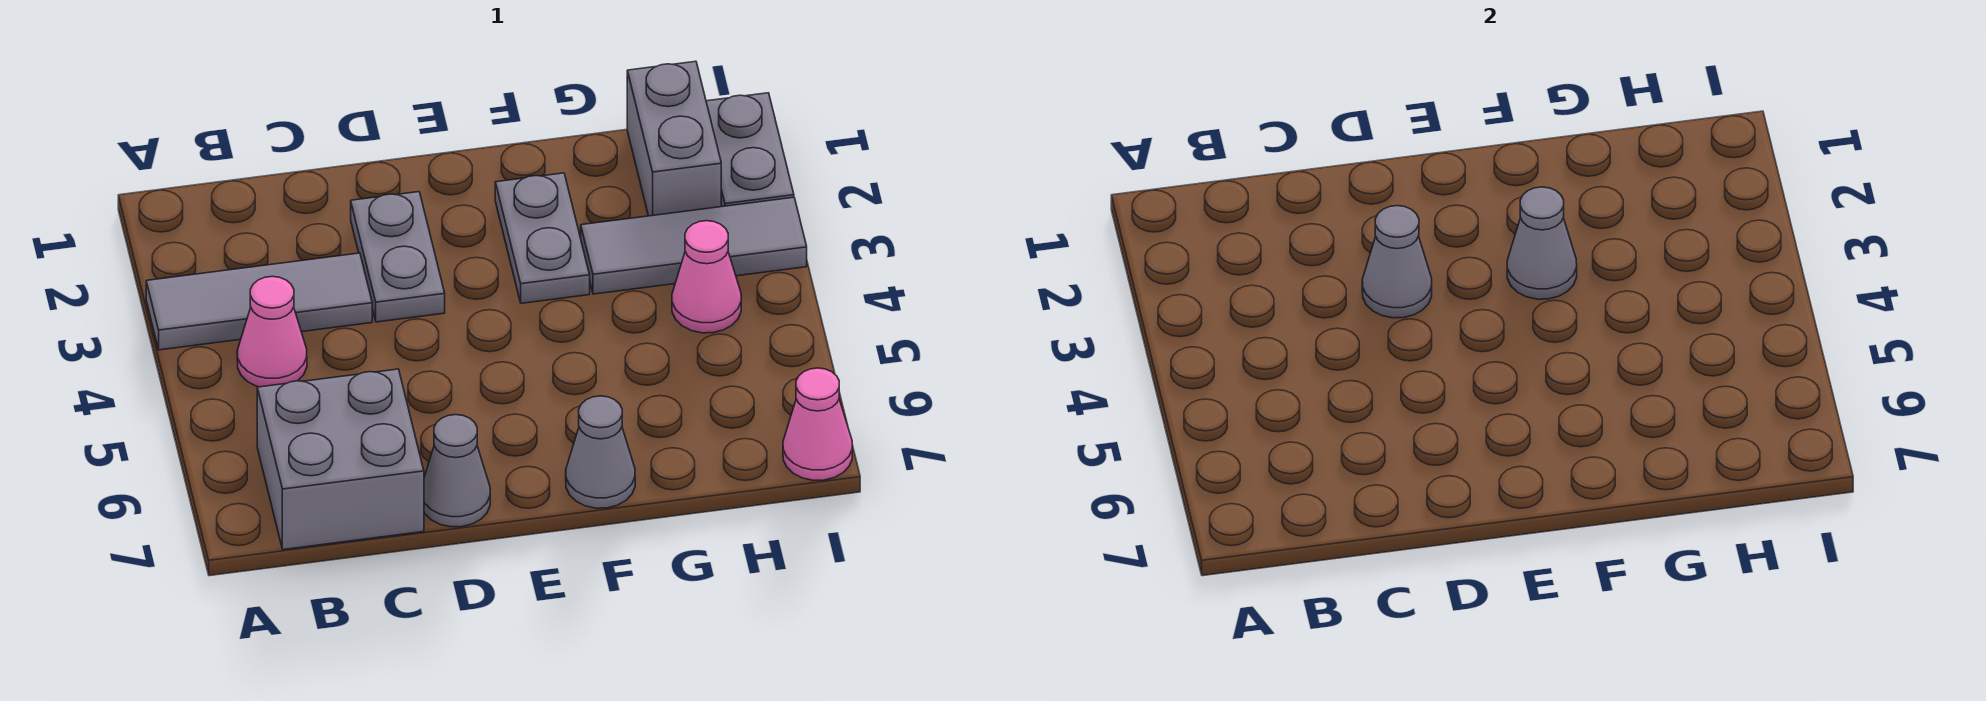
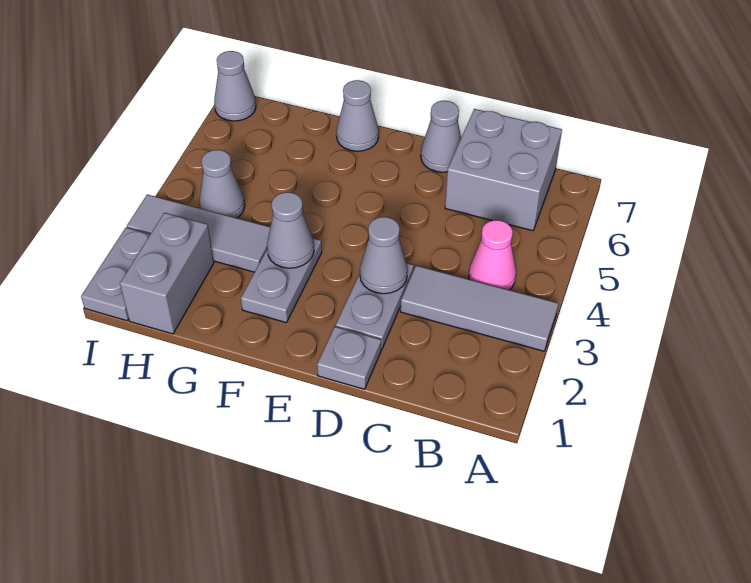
none -> grey 1x1 plate [317,327,381,389]
pink 1x1 cone [672,221,741,333] -> grey 1x1 cone [200,150,245,218]
pink 1x1 cone [783,368,852,480] -> grey 1x1 cone [214,51,256,121]

